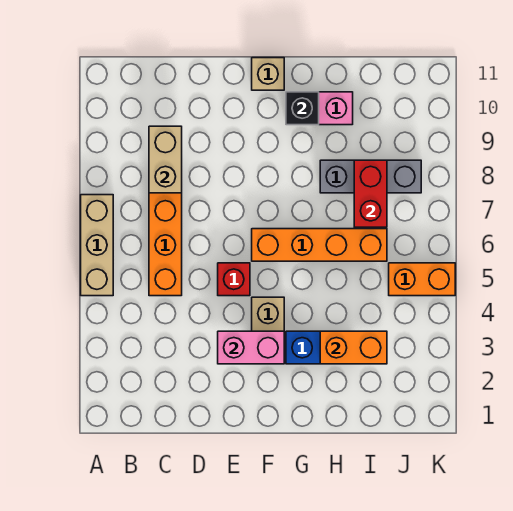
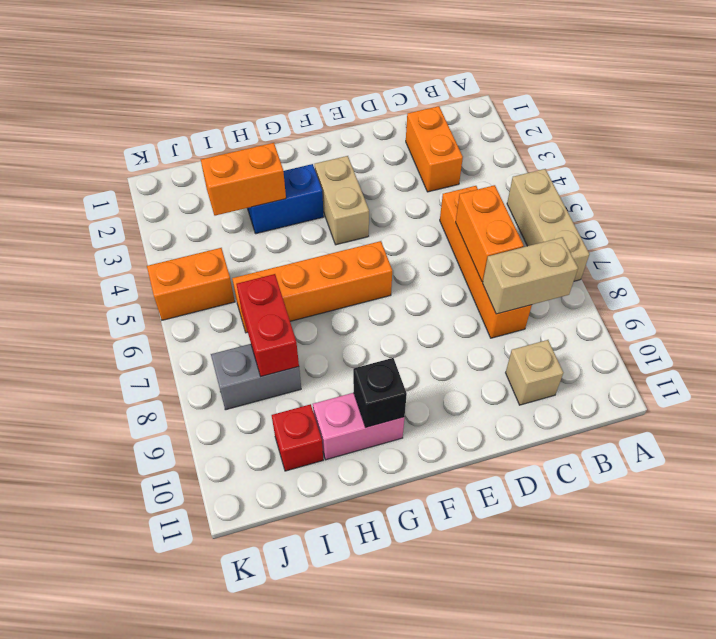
none -> orange 1x2 brick [406,106,463,192]
none -> orange 1x2 brick [456,185,524,282]
tan 1x2 brick [149,126,182,193] -> tan 1x2 brick turned to [483,237,578,314]
pink 1x2 brick [218,331,284,364] -> none
red 1x1 brick [218,263,250,296] -> red 1x1 brick moved to [272,404,323,471]
tan 1x1 brick [252,58,284,90] -> tan 1x1 brick moved to [506,340,563,405]
grey 1x3 brick [320,160,421,193] -> grey 1x2 brick [211,344,301,410]

